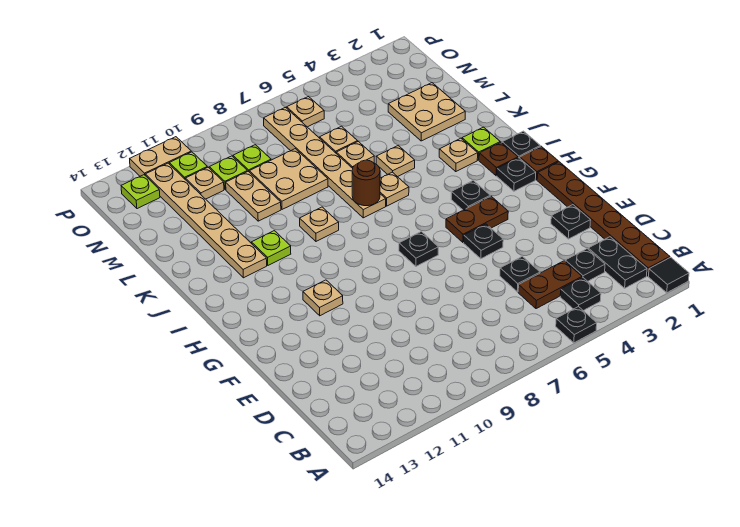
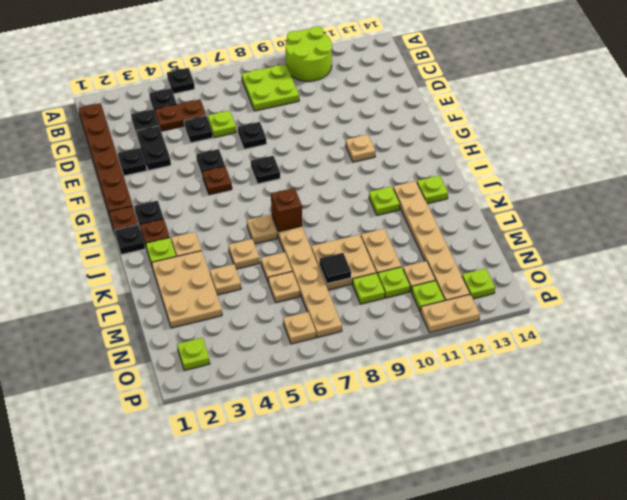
black 1x1 tile [648,257,689,293] -> black 1x1 tile moved to [319,253,351,284]
none -> lime 2x2 round brick [286,26,332,81]
black 1x2 plate [588,237,647,288] -> black 1x2 plate moved to [136,126,171,170]
none -> lime 2x2 plate [242,64,299,111]
none -> lime 1x1 plate [208,111,236,138]
brown 1x2 plate [446,196,508,242] -> brown 1x1 plate [202,166,232,195]
black 1x1 plate [451,180,490,210] -> black 1x1 plate moved to [238,122,267,149]
brown 1x1 round brick [352,160,380,206] -> brown 1x1 brick [271,188,302,232]
tan 1x1 plate [300,207,339,241] -> tan 1x1 plate moved to [210,264,241,295]
none -> lime 1x1 plate [417,176,448,204]
tan 2x2 plate [388,83,465,141] -> tan 2x3 plate [152,251,222,328]
none -> lime 1x1 plate [177,338,210,370]

